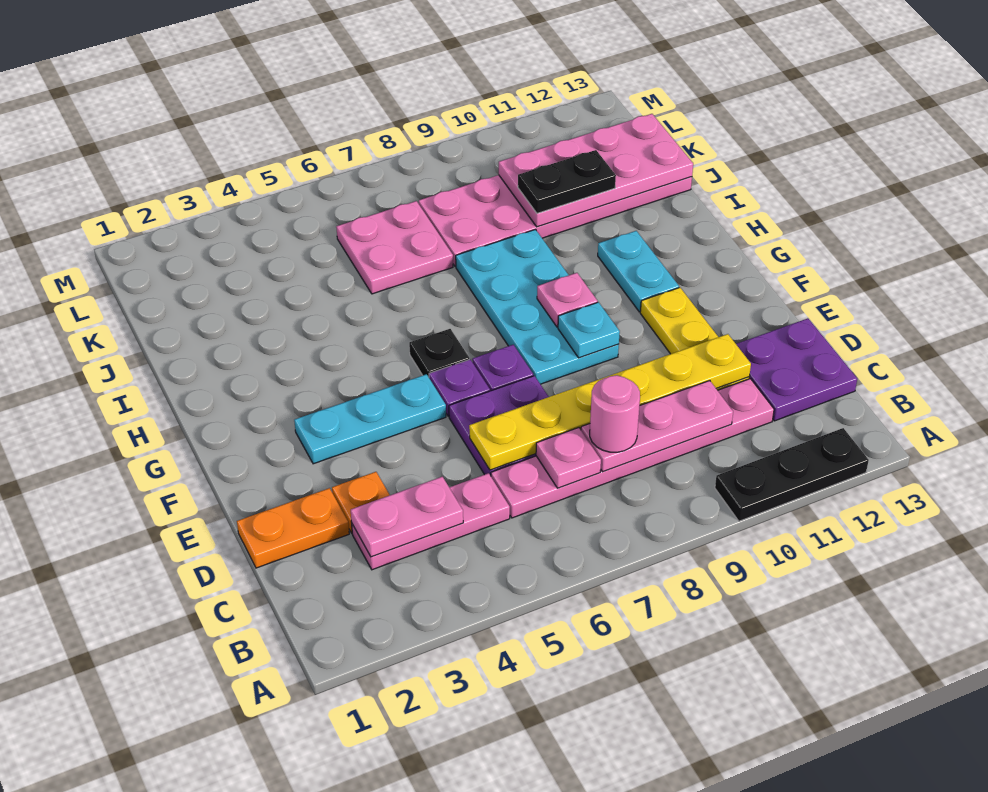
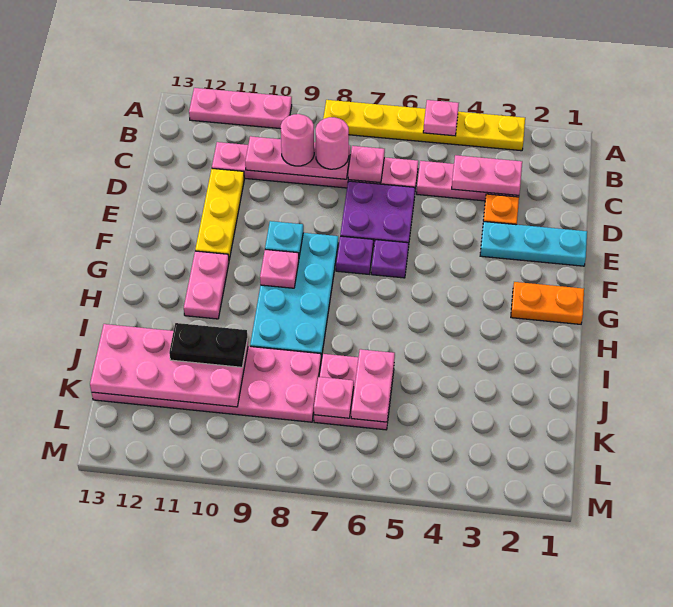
none -> pink 1x1 plate [423,100,459,136]
black 1x3 plate [715,428,869,521] -> pink 1x3 plate [189,88,292,129]
none -> pink 1x1 round brick [281,114,314,166]
purple 2x2 plate [736,318,857,421] -> none
orange 1x2 plate [237,488,349,568] -> orange 1x2 plate moved to [511,282,584,324]
yellow 1x6 plate [469,334,751,470] -> yellow 1x6 plate moved to [323,100,525,151]
cyan 1x3 plate [294,374,446,464] -> cyan 1x3 plate moved to [480,221,587,266]
black 1x1 plate [409,329,469,377] -> none
cyan 1x2 plate [598,231,679,312] -> pink 1x2 plate [184,251,229,319]
none -> pink 1x2 plate [351,349,395,422]
none -> pink 1x1 plate [314,377,354,418]

